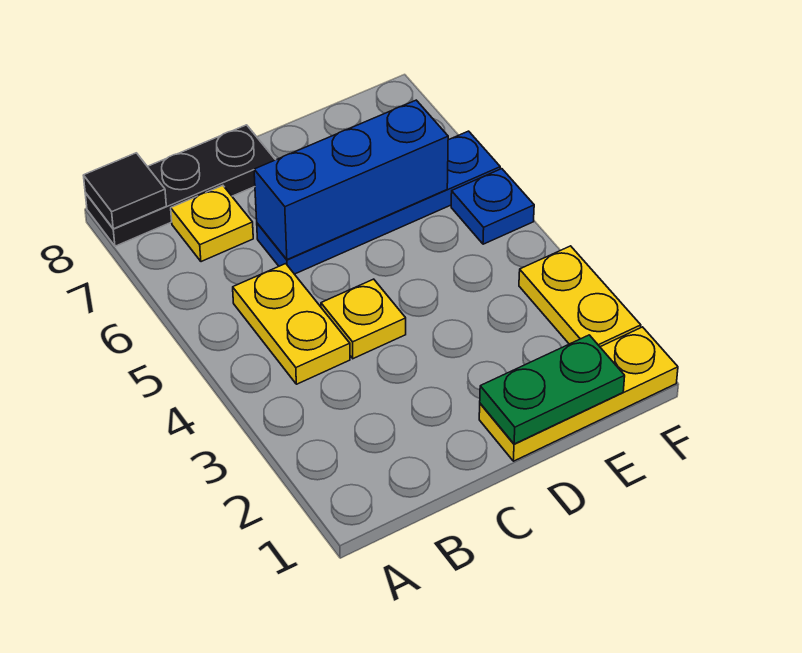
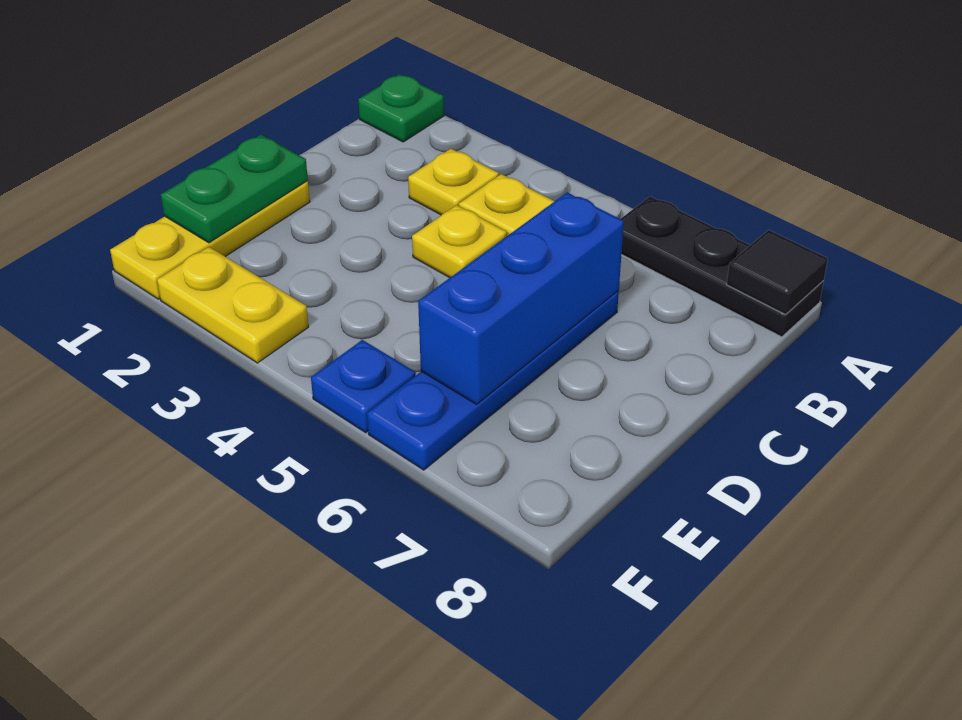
none -> green 1x1 plate [358,74,444,142]
black 1x3 plate [85,125,275,246] -> black 1x3 plate turned to [621,196,824,337]
yellow 1x1 plate [171,185,253,262] -> yellow 1x1 plate moved to [408,149,499,215]

